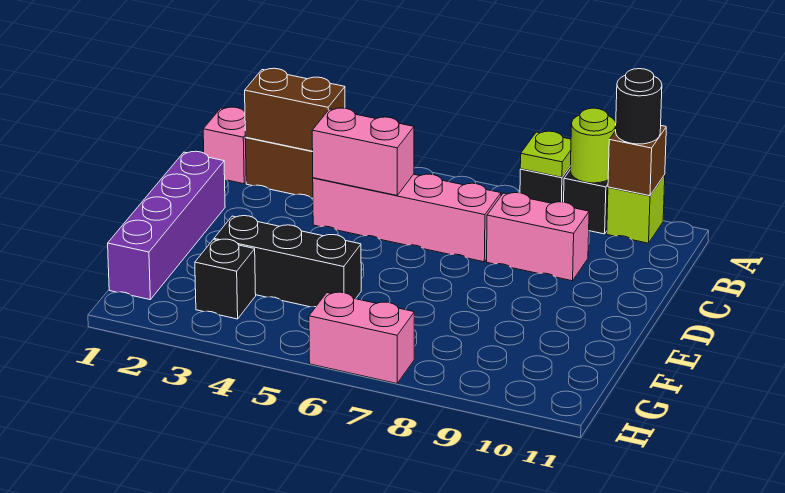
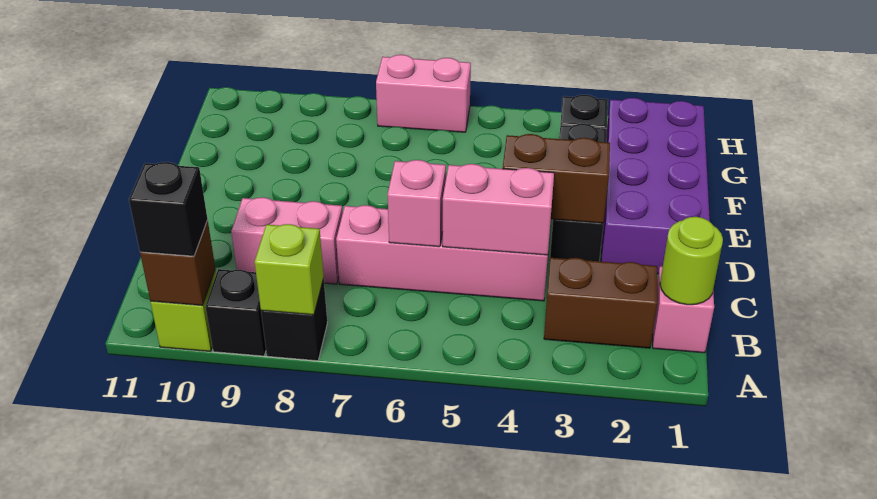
lime 1x1 plate [520,131,571,177] -> lime 1x1 brick [255,224,324,315]
lime 1x1 round brick [570,108,616,183] -> lime 1x1 round brick moved to [660,217,723,305]
black 1x1 round brick [616,69,662,144] -> black 1x1 brick [129,162,208,256]
brown 1x2 brick [245,68,345,151] -> brown 1x2 brick moved to [503,134,610,223]
none -> pink 1x1 brick [387,160,446,247]
purple 1x4 brick [108,151,225,300] -> purple 2x4 brick [601,98,710,274]
black 1x3 brick [214,216,361,307] -> black 1x3 brick turned to [550,124,607,261]

